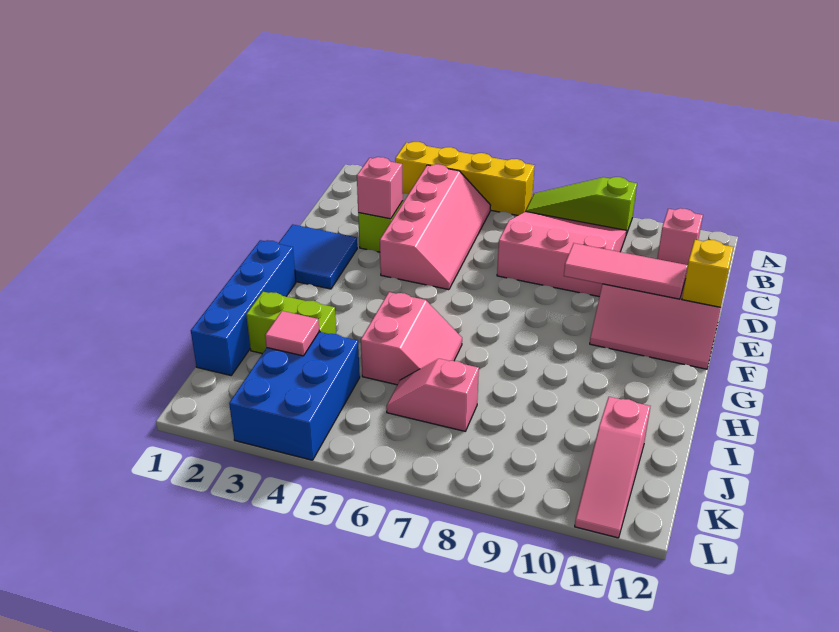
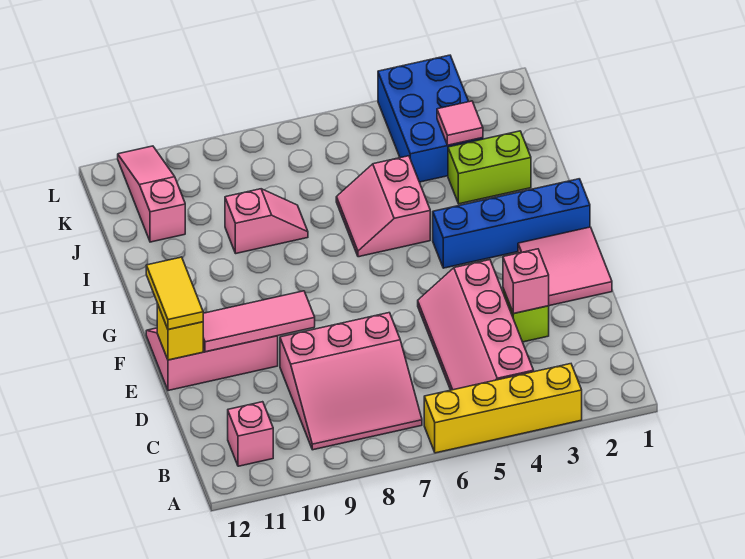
lime 1x3 slope [526,177,637,234] -> none
blue 2x2 tile [278,225,357,289] -> pink 2x2 tile [518,227,612,306]
none -> yellow 1x2 tile [146,257,203,330]
blue 1x4 brick [191,240,296,375] -> blue 1x4 brick turned to [433,179,590,268]
pink 1x2 slope [386,359,479,431] -> pink 1x2 slope moved to [225,189,308,253]

